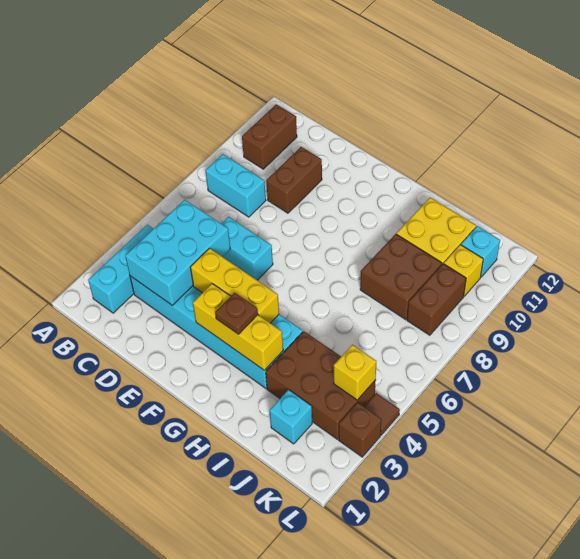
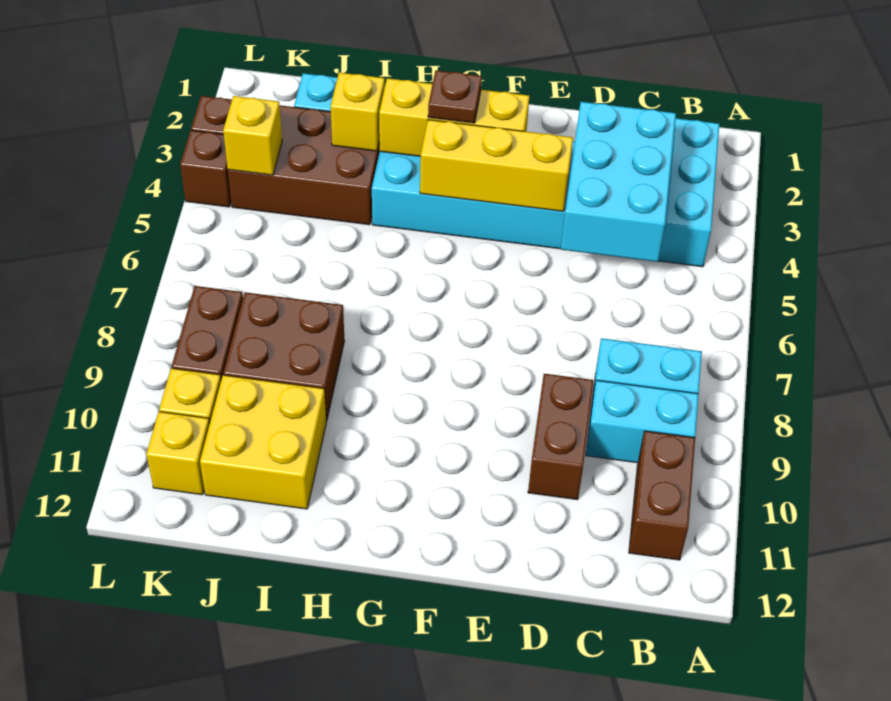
cyan 1x2 brick [221,217,273,280] -> cyan 1x2 brick moved to [586,380,699,463]
none -> yellow 1x1 brick [331,73,385,151]
cyan 1x1 brick [461,226,500,277] -> yellow 1x1 brick [146,412,210,495]
brown 1x1 tile [364,393,400,435] -> brown 1x1 brick [180,130,231,207]

